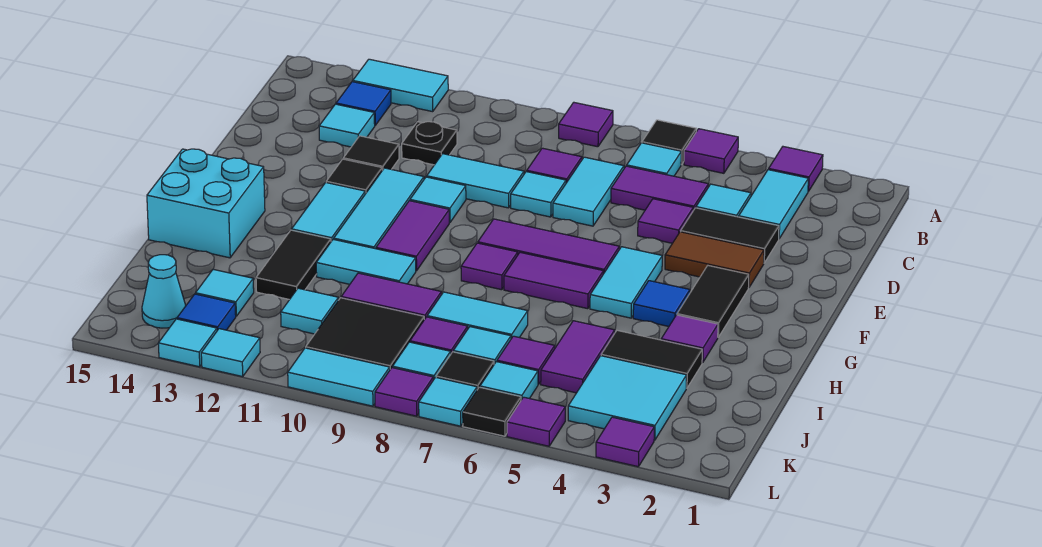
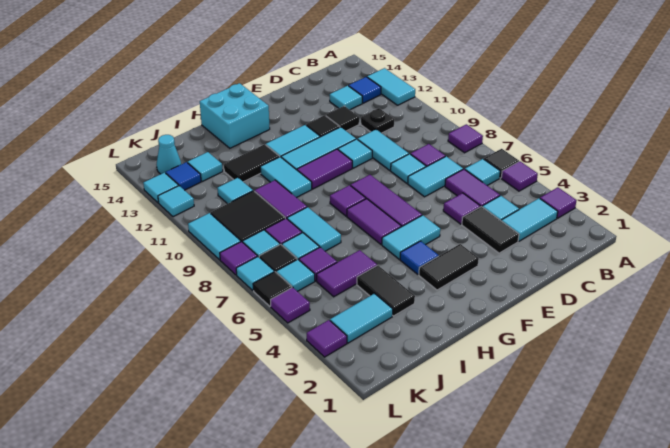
brown 1x2 tile [665,232,764,287] -> none
purple 1x1 tile [661,315,718,363] -> none
cyan 2x2 tile [568,356,687,440] -> cyan 1x2 tile [330,294,393,343]

